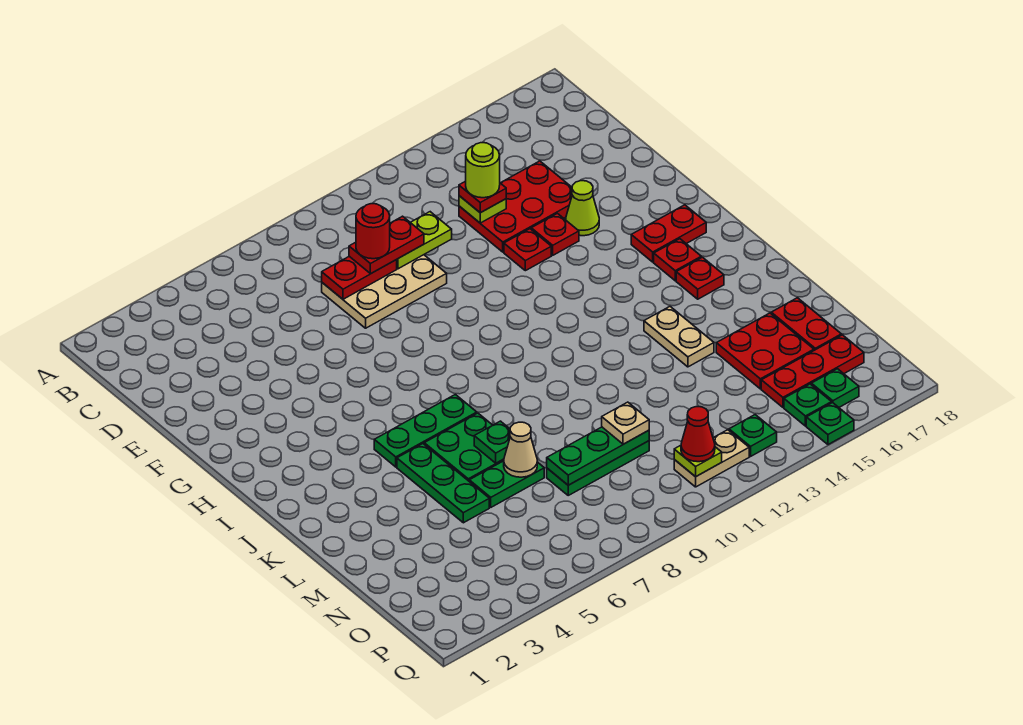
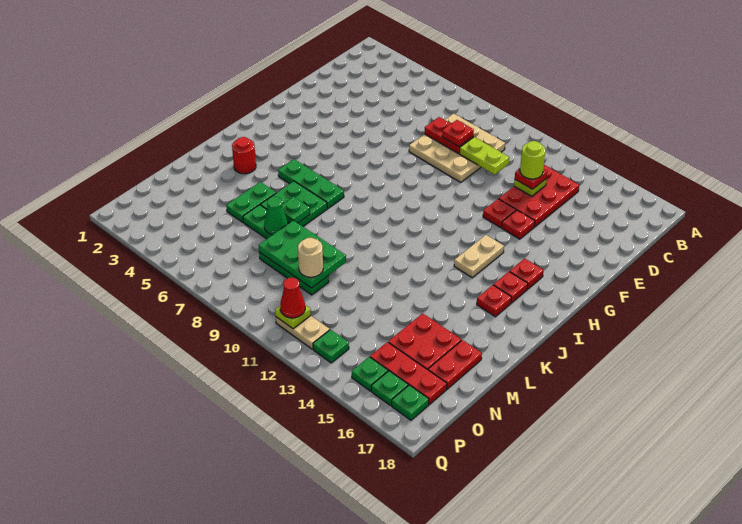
tan 2x3 plate [322,255,447,328] -> tan 3x3 plate [409,114,505,182]
red 1x2 plate [349,216,424,274] -> red 1x1 plate [442,120,474,147]
red 1x1 round brick [356,204,390,259] -> red 1x1 round brick moved to [232,137,256,174]
red 2x3 plate [459,161,572,252] -> red 2x3 plate turned to [499,165,579,227]
lime 1x1 cone [566,181,599,236] -> none
red 1x2 plate [631,205,706,262] -> red 1x1 plate [510,258,544,289]
green 1x3 plate [397,444,489,523] -> green 1x2 plate [226,182,276,222]
tan 1x2 plate [644,307,714,367] -> tan 1x2 plate moved to [454,235,504,278]
tan 1x1 cone [504,422,537,477] -> green 1x1 cone [264,197,288,235]
green 1x3 plate [547,427,649,485] -> green 2x3 plate [259,220,346,288]
tan 1x1 plate [602,402,649,444] -> tan 1x1 round brick [298,238,323,277]
green 1x1 plate [806,403,854,445] -> green 1x1 plate moved to [392,385,429,420]

